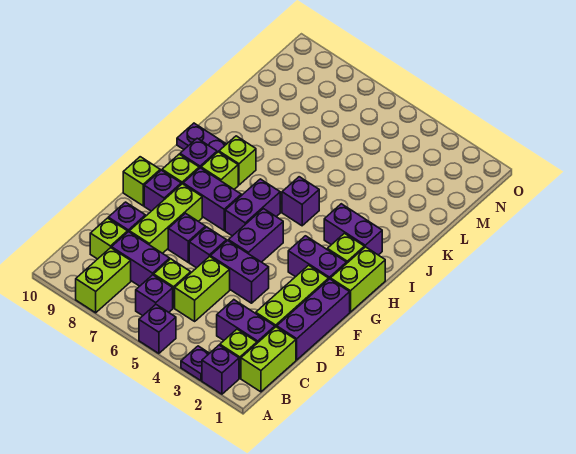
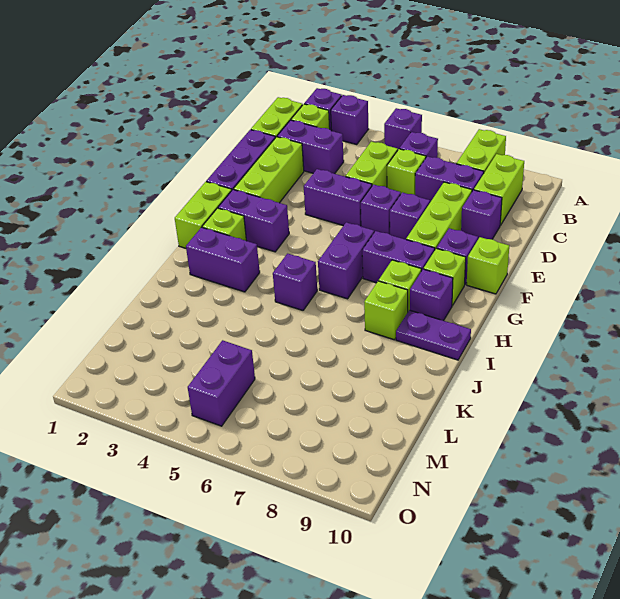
purple 1x1 plate [181,346,209,381] -> purple 1x1 brick [331,95,369,144]
lime 1x1 brick [90,218,128,259] -> lime 1x2 brick [474,154,524,225]
purple 1x2 brick [228,209,283,262] -> purple 1x2 brick moved to [188,340,255,426]

